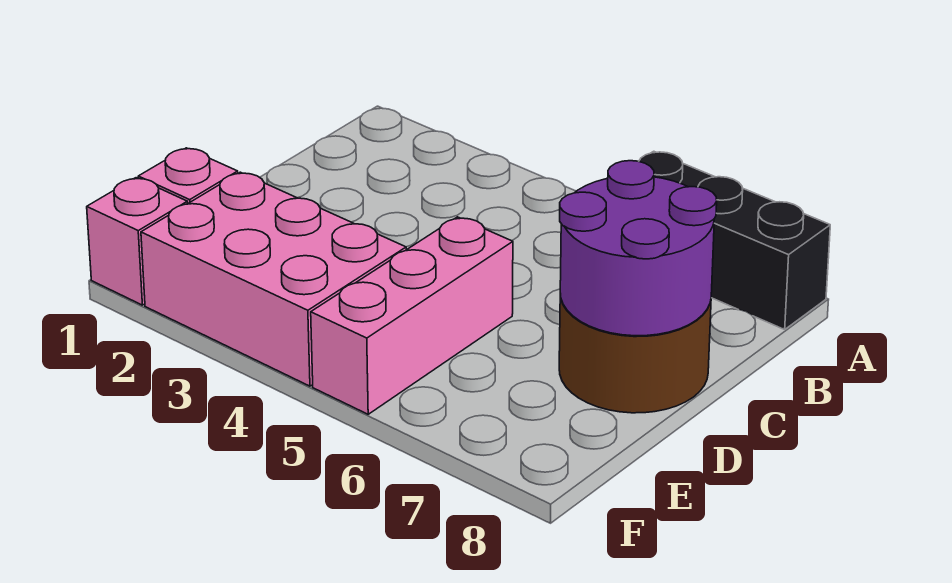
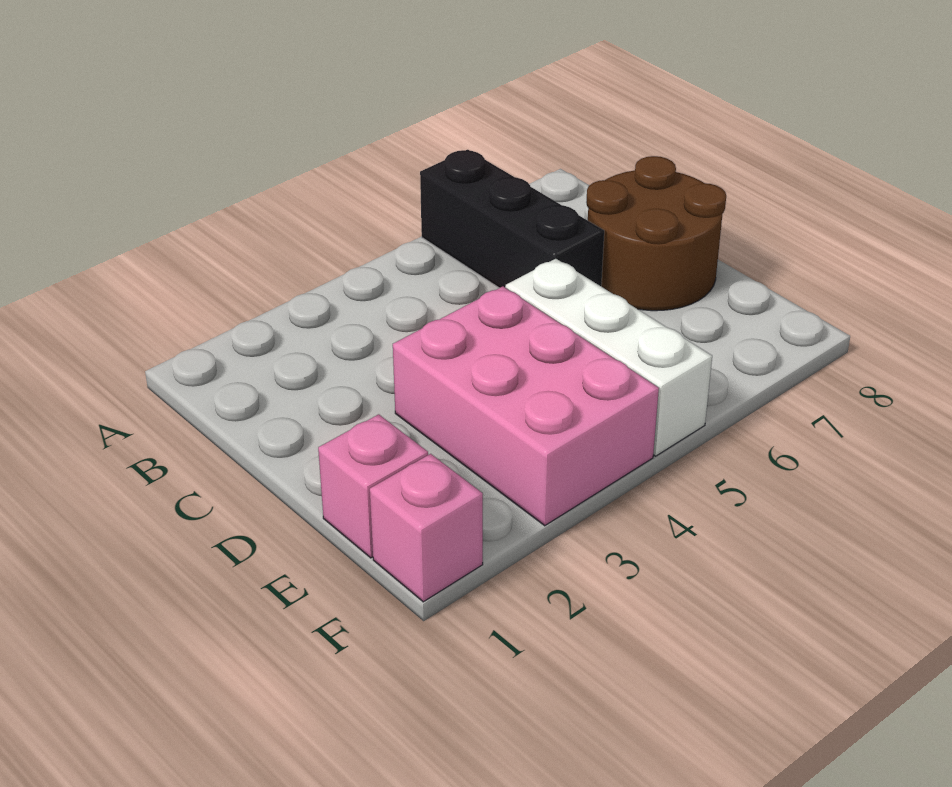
black 1x3 brick [639,151,830,330] -> black 1x3 brick turned to [420,150,604,288]
purple 2x2 round brick [560,161,717,336] -> none
pink 1x3 brick [311,217,513,414] -> white 1x3 brick [505,259,712,456]
pink 2x3 brick [141,172,406,386] -> pink 2x3 brick turned to [393,286,659,526]

